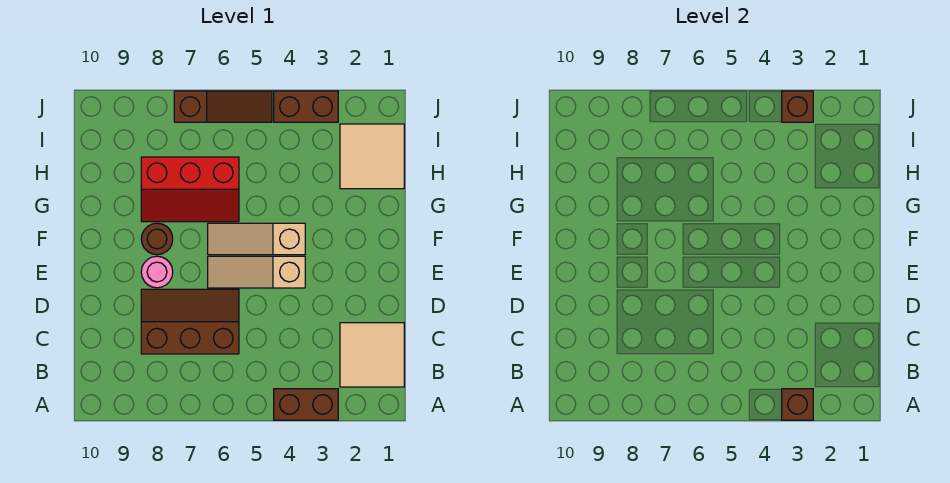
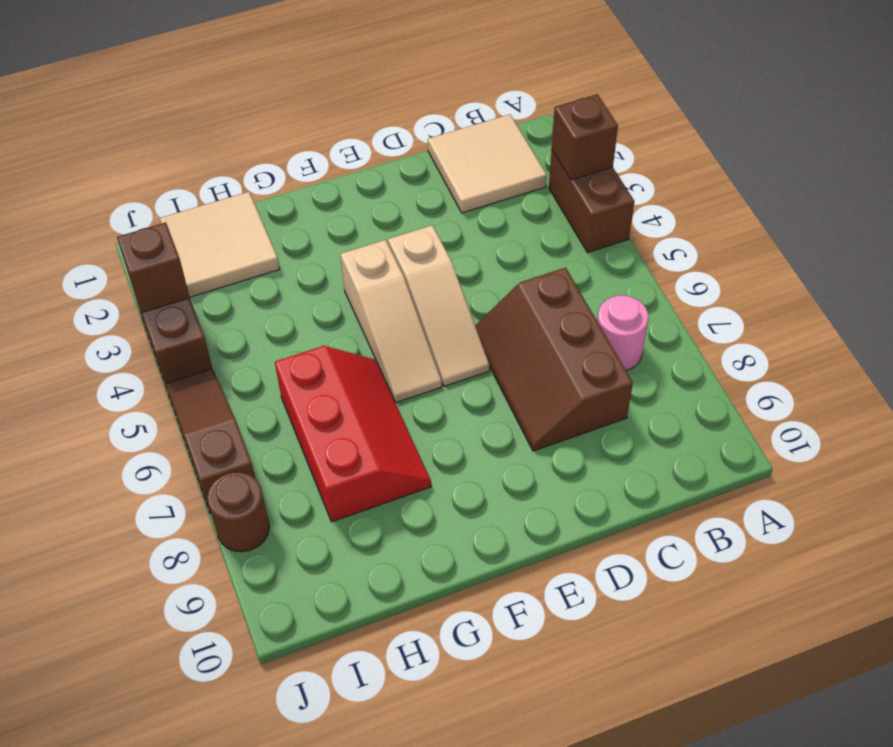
pink 1x1 round brick [141,256,173,288] -> pink 1x1 round brick moved to [597,295,648,370]
brown 1x1 round brick [141,223,173,255] -> brown 1x1 round brick moved to [207,472,270,552]

